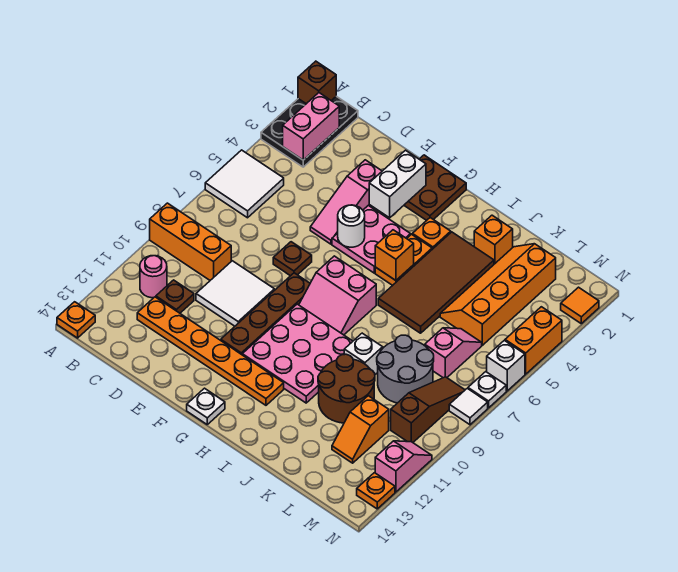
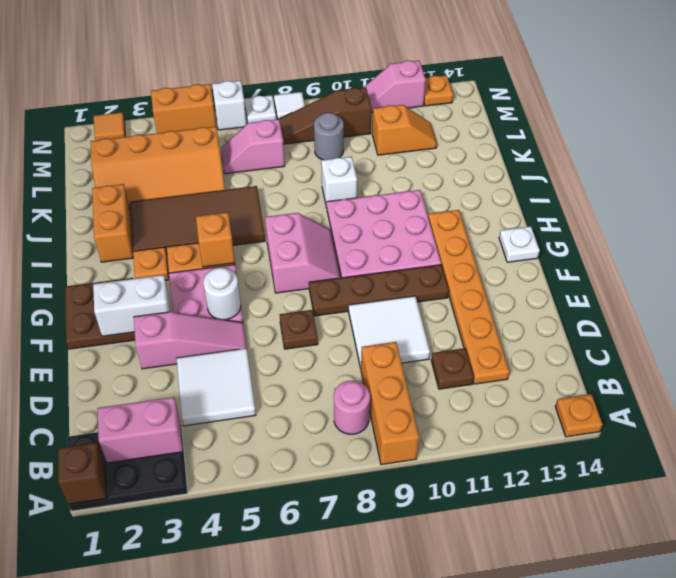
white 2x2 tile [205,150,284,218] -> white 2x2 tile moved to [176,348,256,426]
pink 1x1 round brick [140,256,167,298] -> pink 1x1 round brick moved to [334,381,370,434]
orange 1x1 brick [474,215,513,264] -> orange 1x2 brick [92,184,133,262]
brown 2x2 round brick [318,354,375,423] -> none
grey 2x2 round brick [377,335,434,403] -> grey 1x1 round brick [314,113,344,160]

